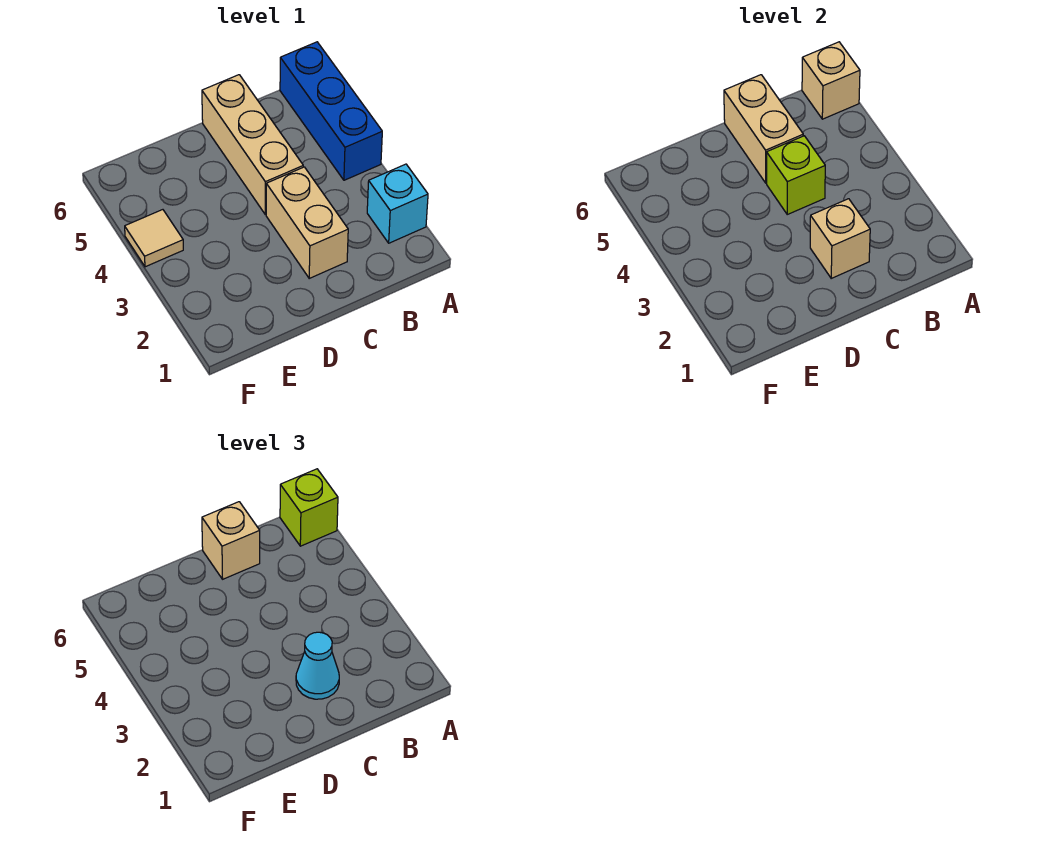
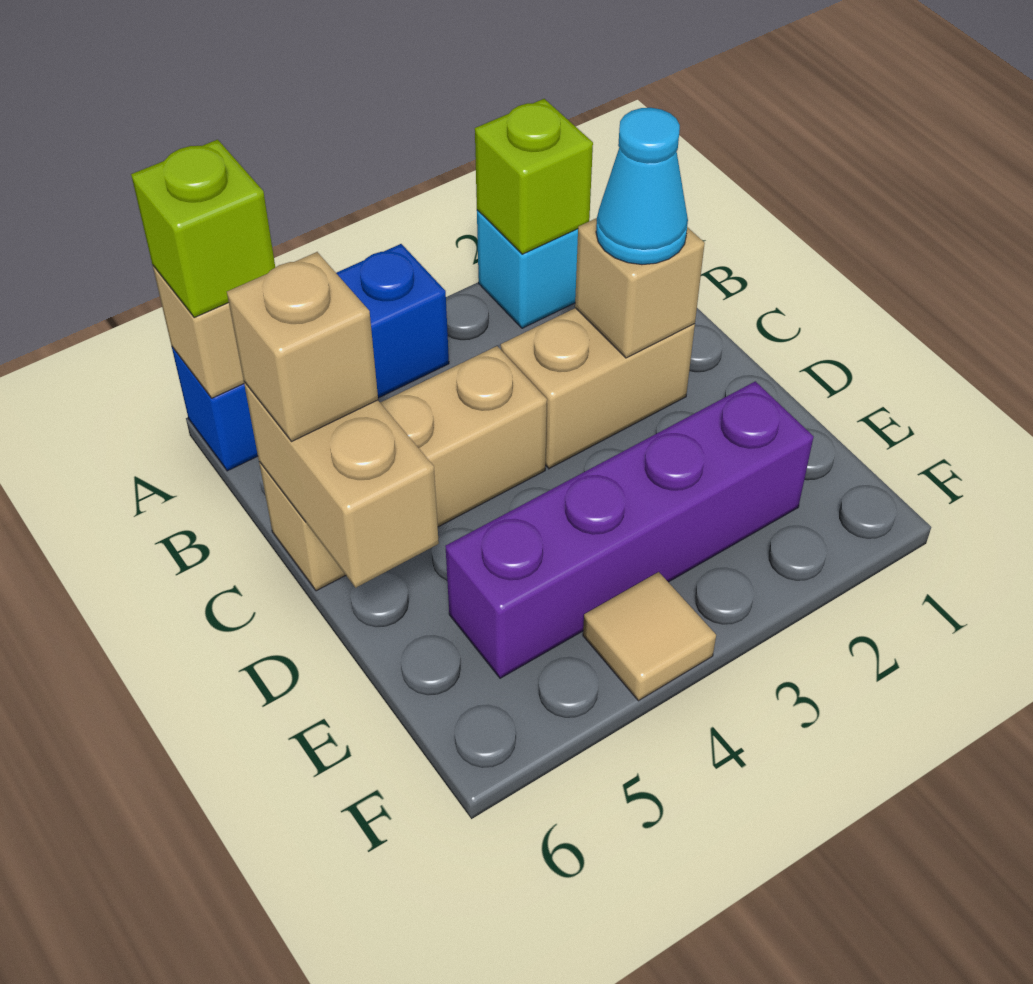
lime 1x1 brick [767,136,825,214] -> lime 1x1 brick moved to [475,99,593,254]
tan 1x2 brick [724,75,803,183] -> tan 1x2 brick turned to [244,382,439,588]
none -> purple 1x4 brick [445,381,814,678]

